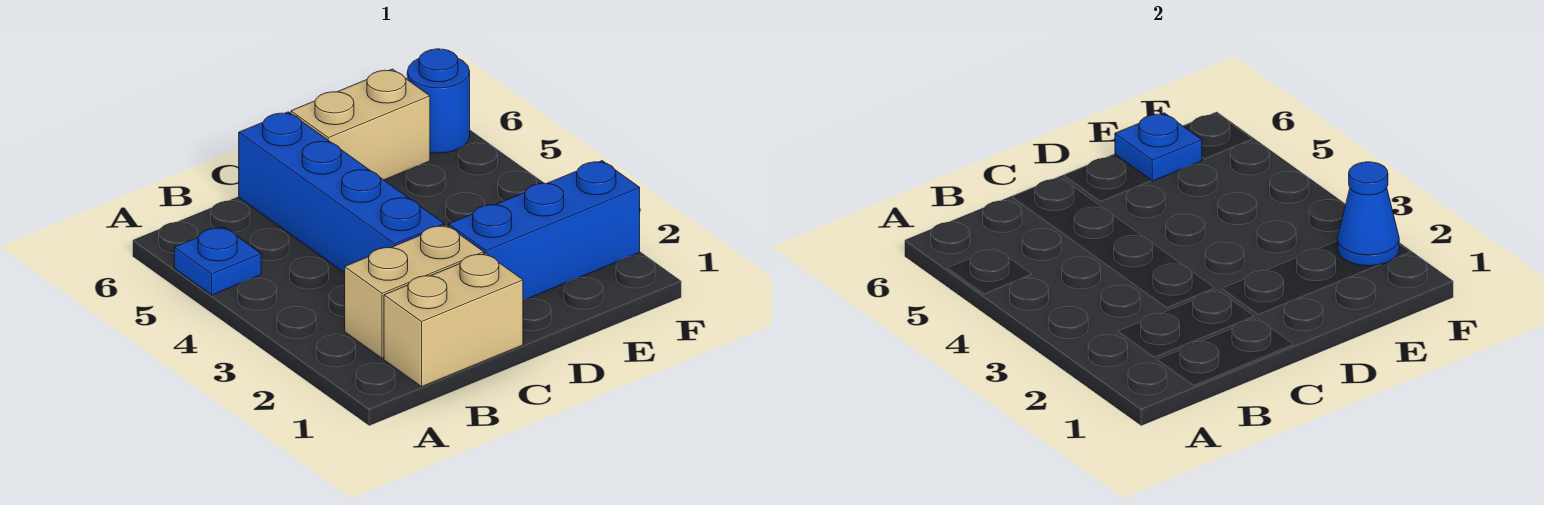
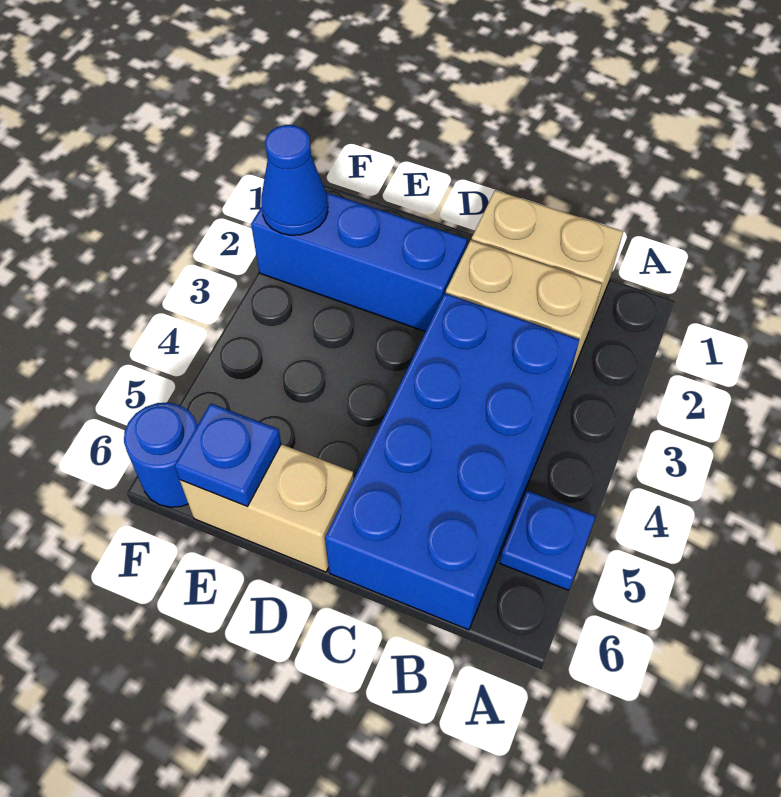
blue 1x4 brick [239,112,444,273] -> blue 2x4 brick [325,293,579,630]

